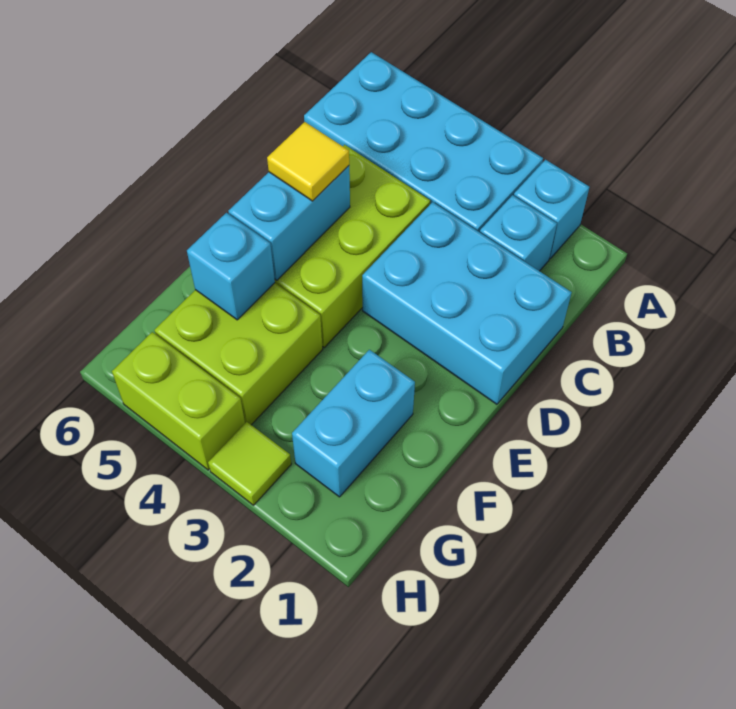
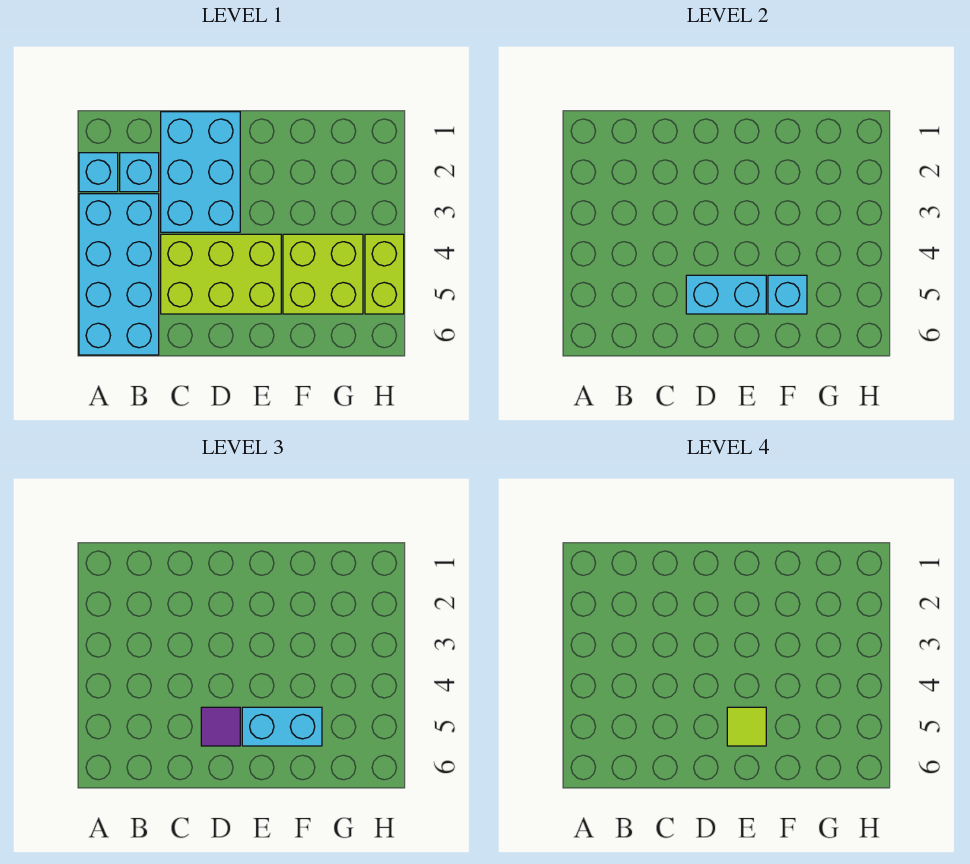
yellow 1x1 tile [267,122,349,201] -> purple 1x1 tile [201,707,240,746]
cyan 1x2 brick [292,350,415,497] -> cyan 1x2 brick moved to [242,707,322,746]
lime 1x1 tile [208,422,291,505] -> lime 1x1 tile moved to [727,707,766,746]

